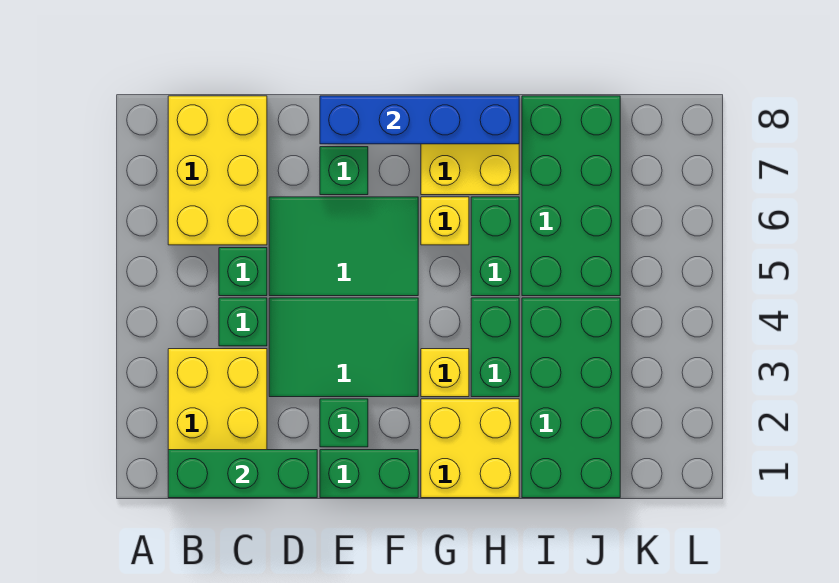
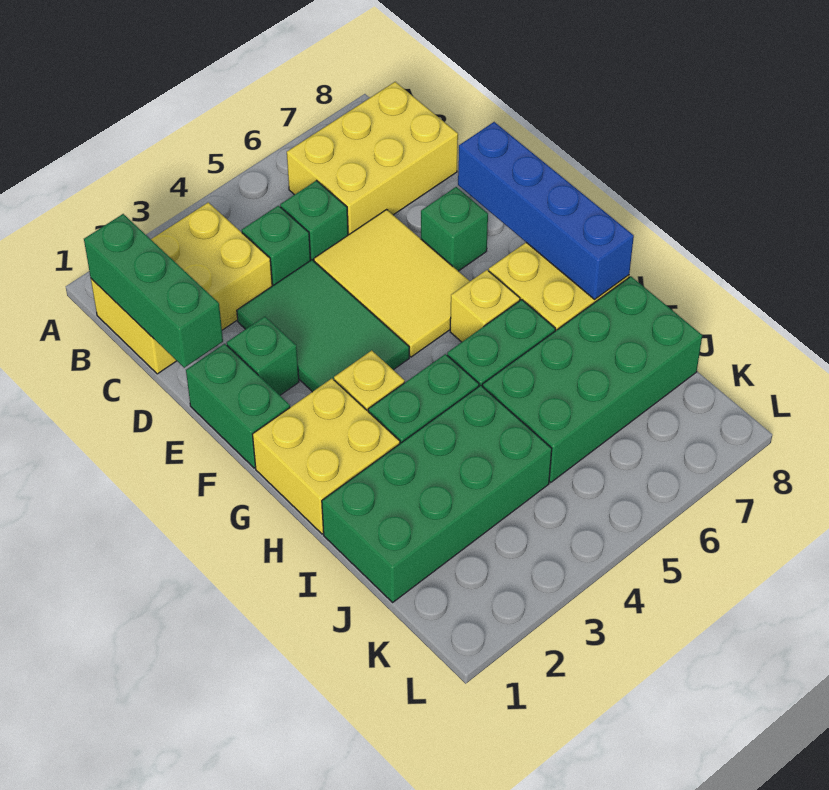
green 2x3 tile [269,197,418,296] -> yellow 2x3 tile [314,210,470,357]

